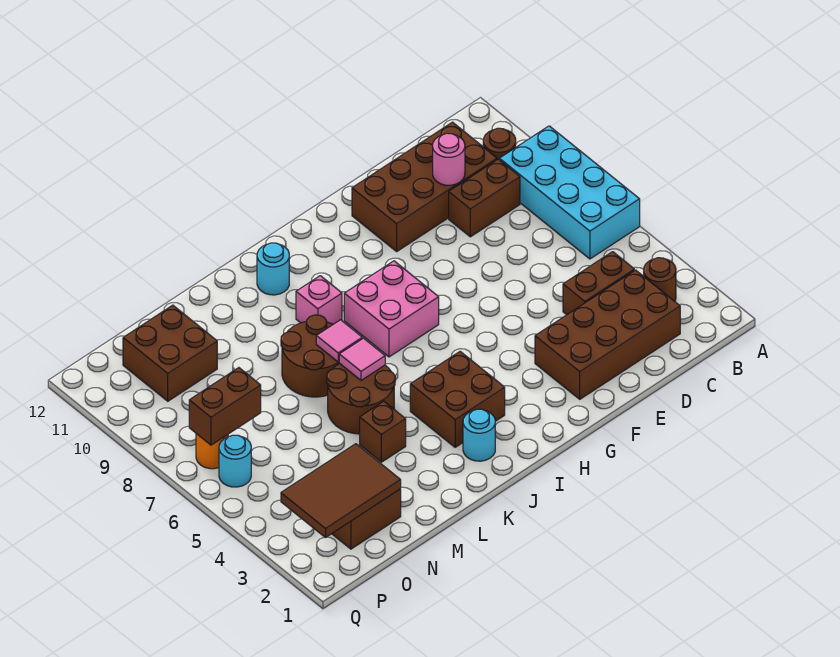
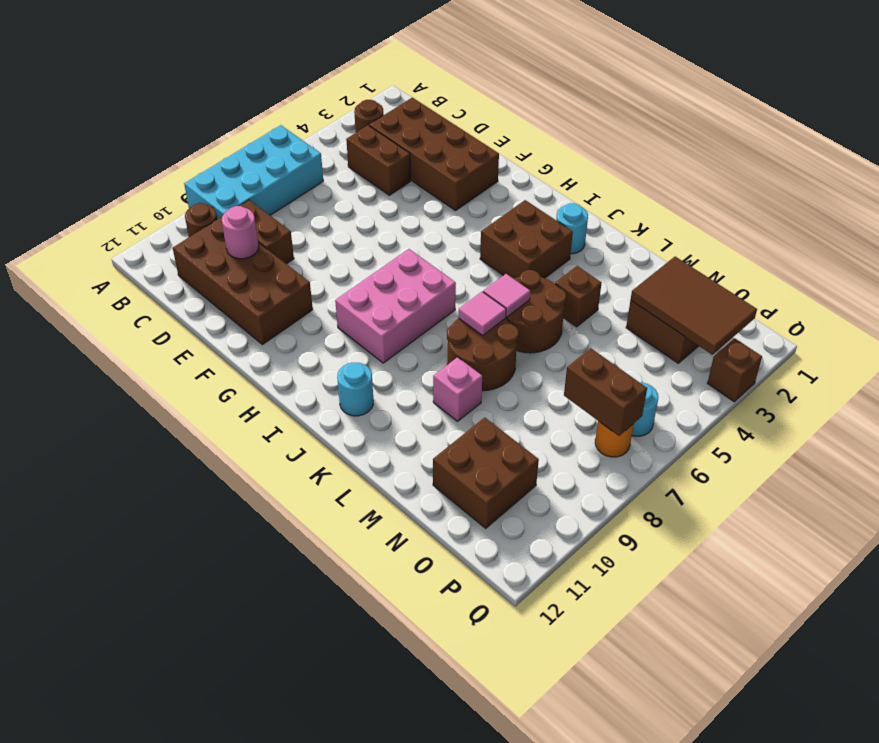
pink 2x2 brick [344,261,439,357] -> pink 2x3 brick [335,249,456,363]
pink 1x1 brick [296,276,342,324] -> pink 1x1 brick moved to [433,357,482,421]
none -> brown 1x1 brick [707,338,762,402]

